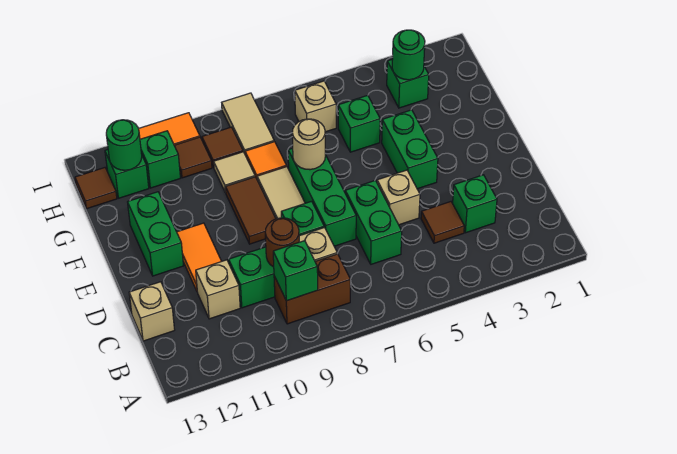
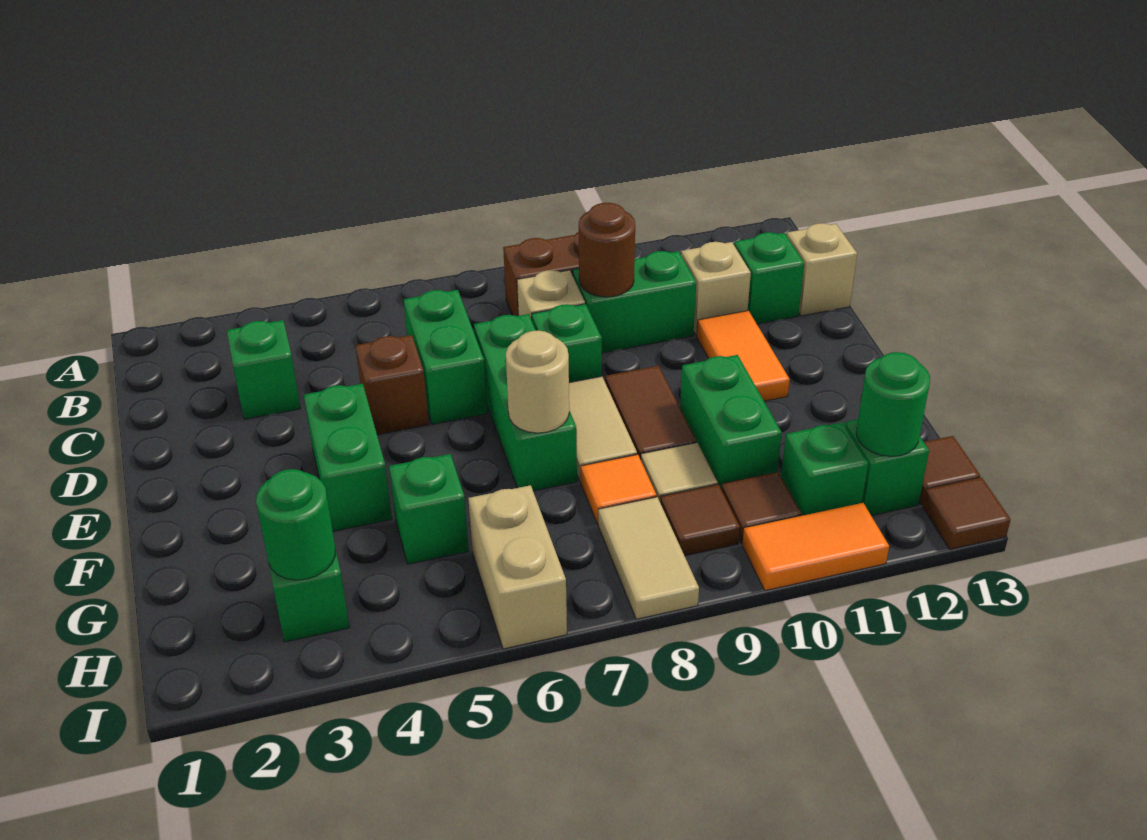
green 1x1 brick [273,241,318,301] -> green 1x1 brick moved to [734,232,804,324]
brown 1x1 tile [421,202,464,243] -> brown 1x1 tile moved to [922,477,1011,549]
tan 1x1 brick [377,170,420,225] -> brown 1x1 brick [355,335,429,435]
green 1x2 brick [128,192,183,276] -> green 1x2 brick moved to [680,355,782,488]
tan 1x1 brick [295,81,336,132] -> tan 1x2 brick [468,485,567,649]

